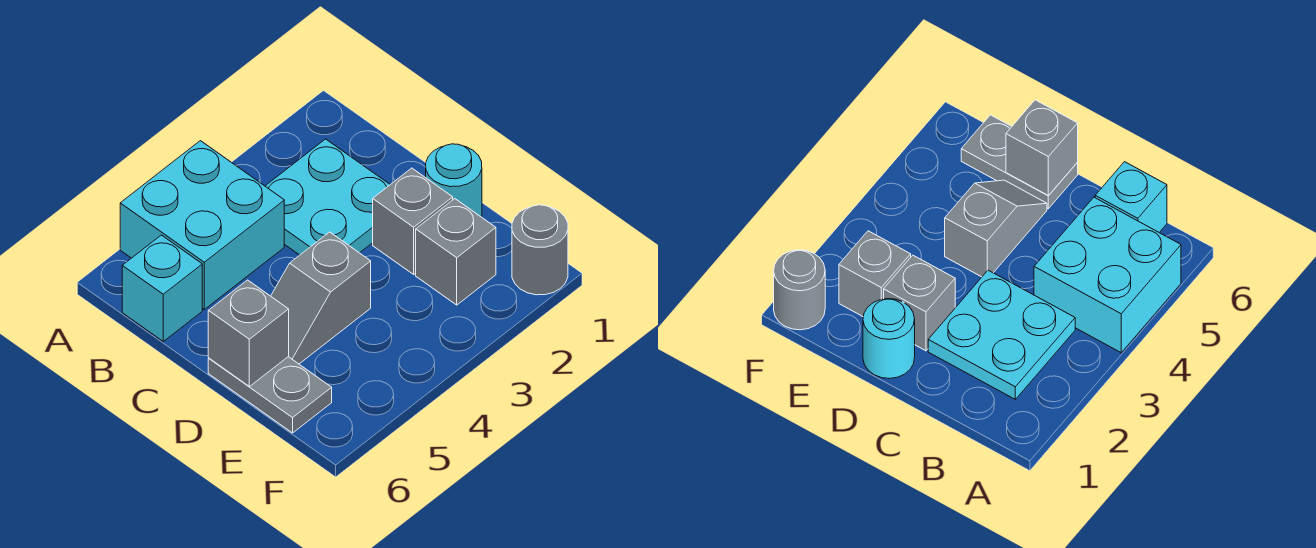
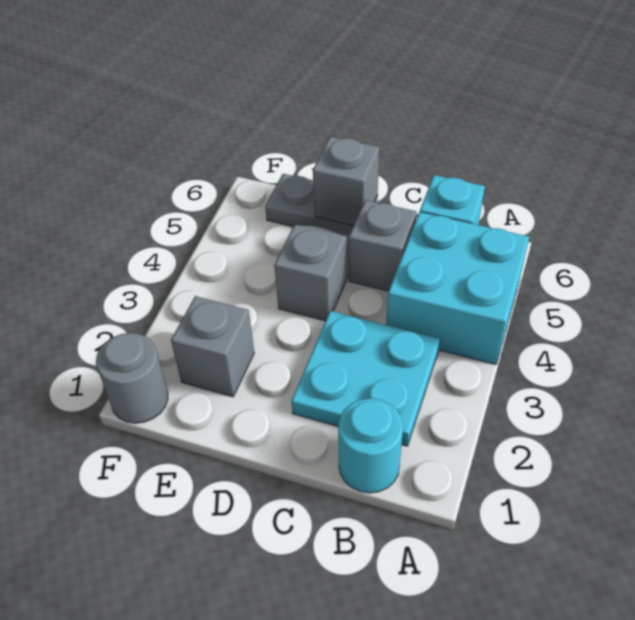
cyan 1x1 round brick [426,144,482,217] -> cyan 1x1 round brick moved to [338,398,403,493]
grey 1x1 brick [373,168,453,274] -> grey 1x1 brick moved to [349,200,417,291]

